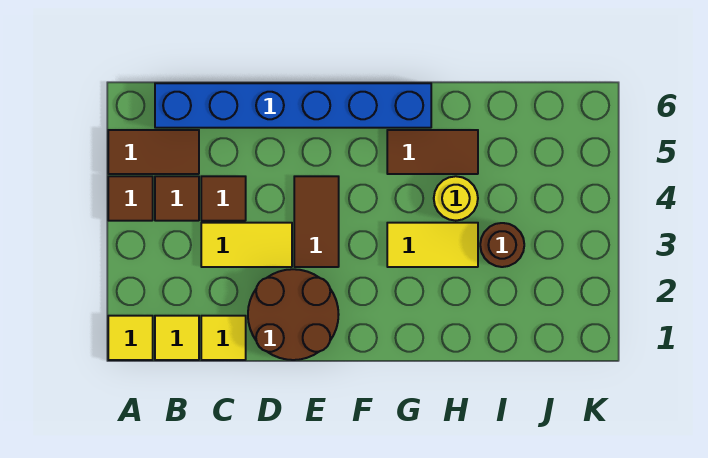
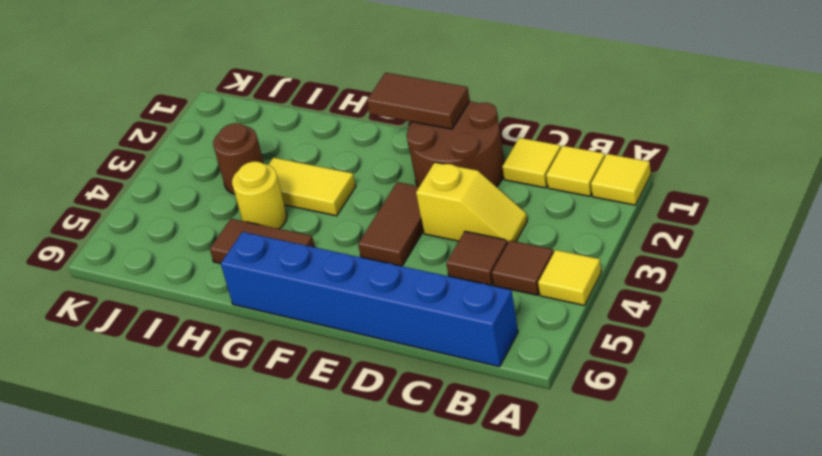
brown 1x1 tile [108,176,153,221] -> yellow 1x1 tile [538,250,601,305]
brown 1x2 tile [108,130,199,174] -> brown 1x2 tile moved to [367,73,470,129]
yellow 1x2 tile [201,223,292,267] -> yellow 1x2 slope [416,162,527,242]

